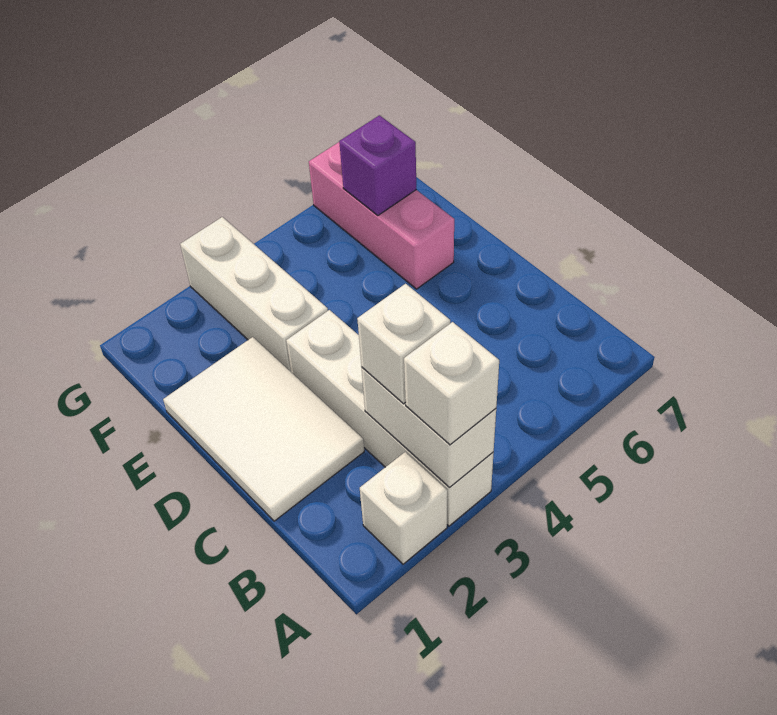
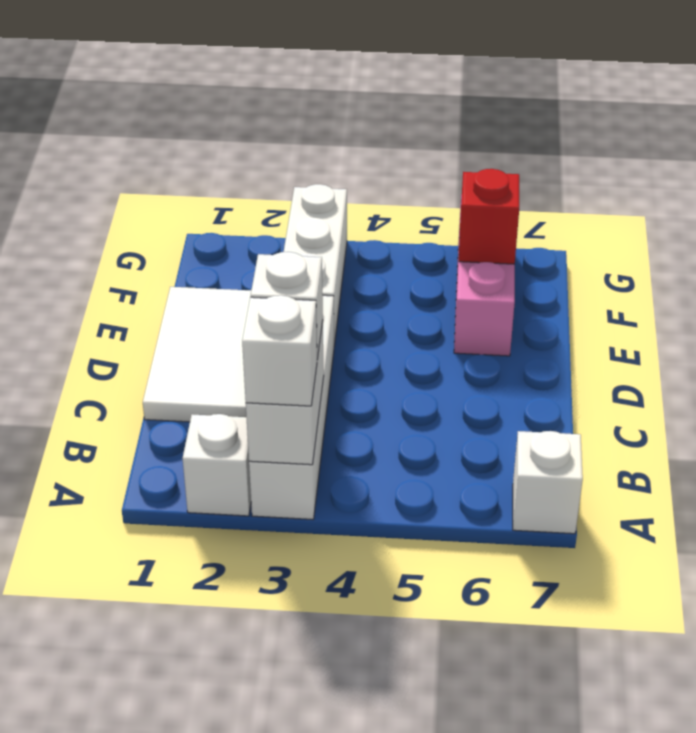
none -> white 1x1 brick [513,431,583,534]
purple 1x1 brick [339,115,416,216] -> red 1x1 brick [459,169,519,264]

